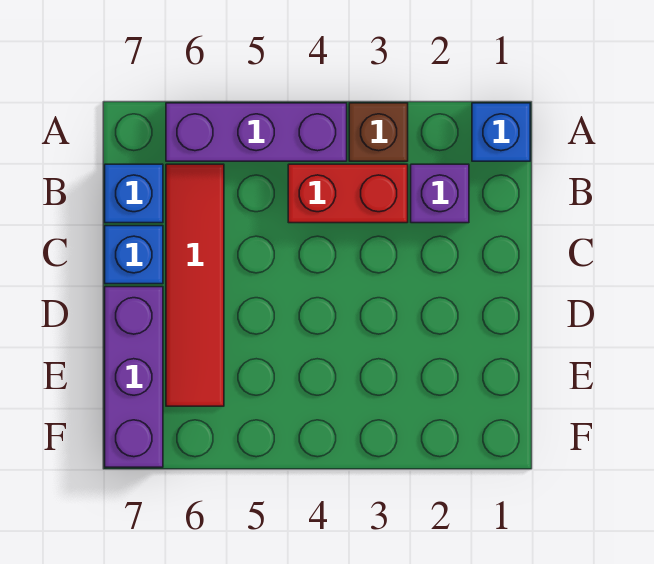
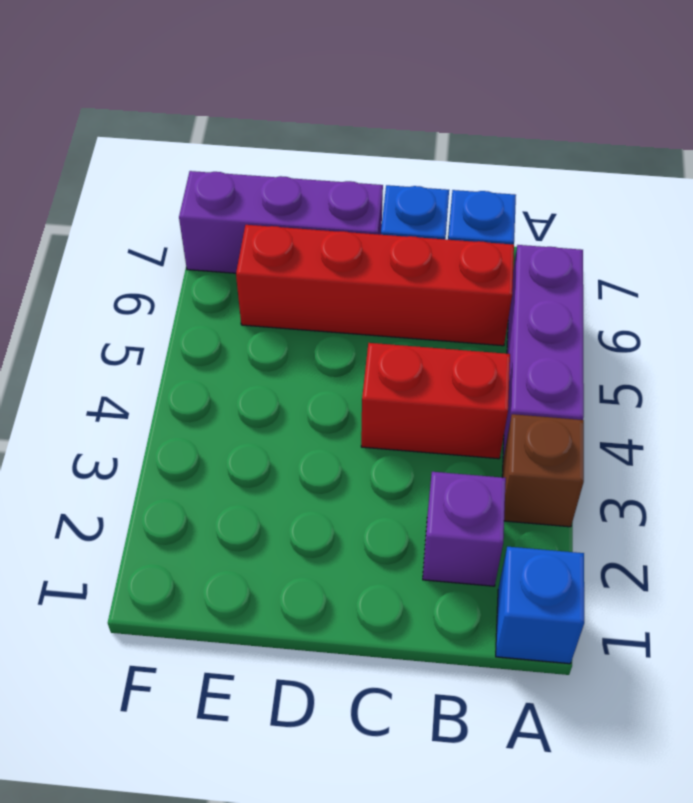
red 1x2 brick [288,164,408,223] -> red 1x2 brick turned to [361,343,510,459]
red 1x4 tile [166,164,224,406] -> red 1x4 brick [236,225,514,346]

